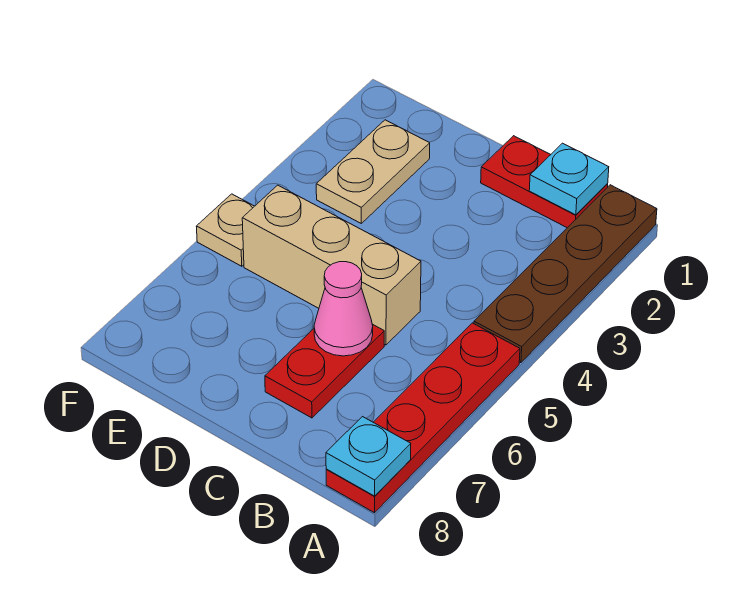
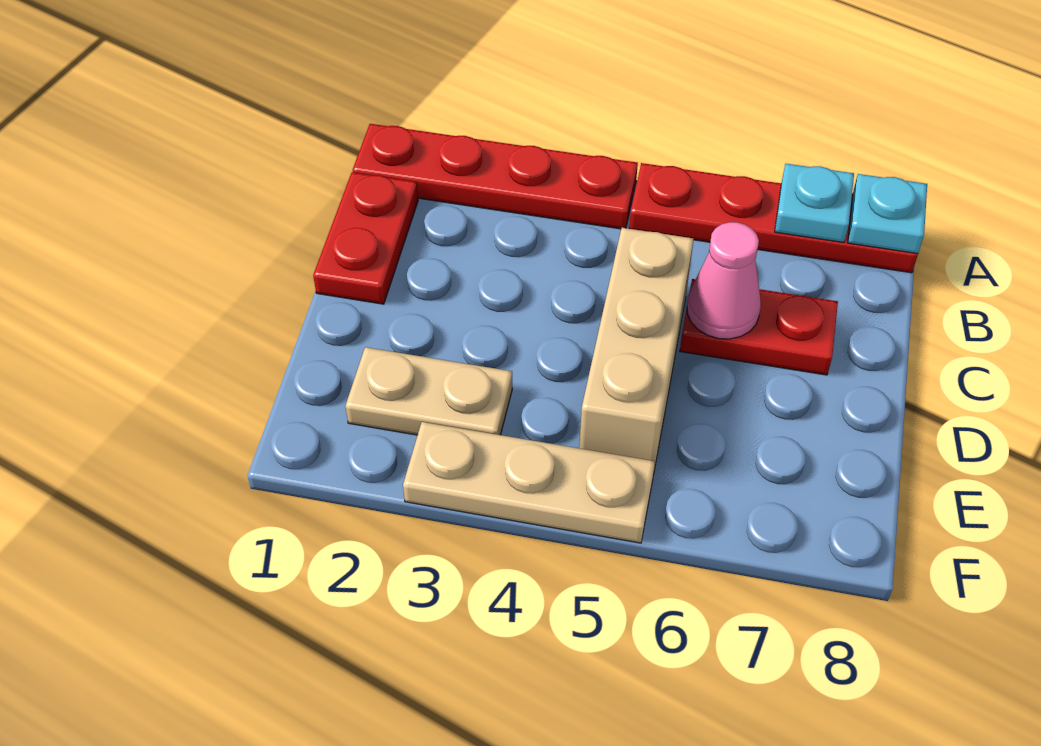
brown 1x4 plate [474,185,657,363] -> red 1x4 plate [353,124,638,229]
cyan 1x1 plate [529,143,609,215] -> cyan 1x1 plate moved to [775,164,854,243]
tan 1x1 plate [196,194,254,266] -> tan 1x3 plate [403,422,655,543]

